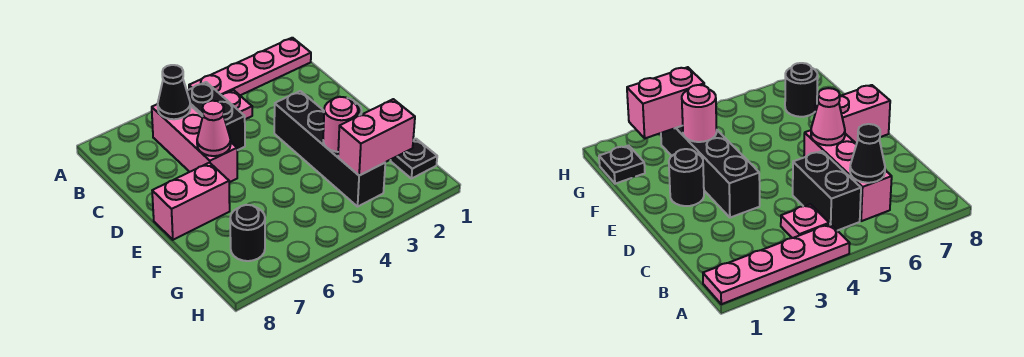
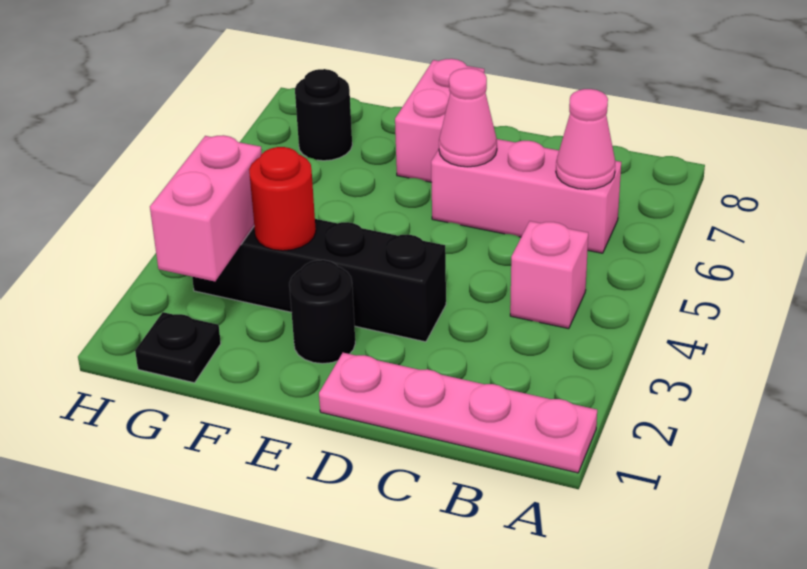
pink 1x4 plate [189,38,311,95] -> pink 1x4 plate turned to [319,353,597,473]
pink 1x1 plate [222,90,252,119] -> pink 1x1 brick [510,221,588,329]
black 1x2 brick [187,82,245,150] -> none
black 1x1 cone [158,65,190,119] -> pink 1x1 cone [556,89,615,189]
pink 1x1 round brick [323,97,358,152] -> red 1x1 round brick [249,147,316,251]

